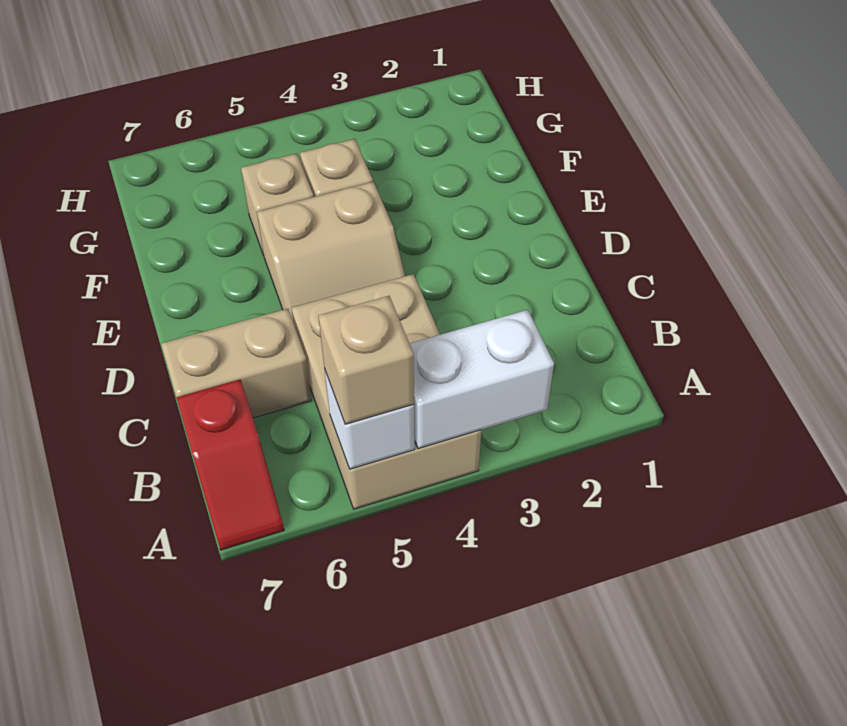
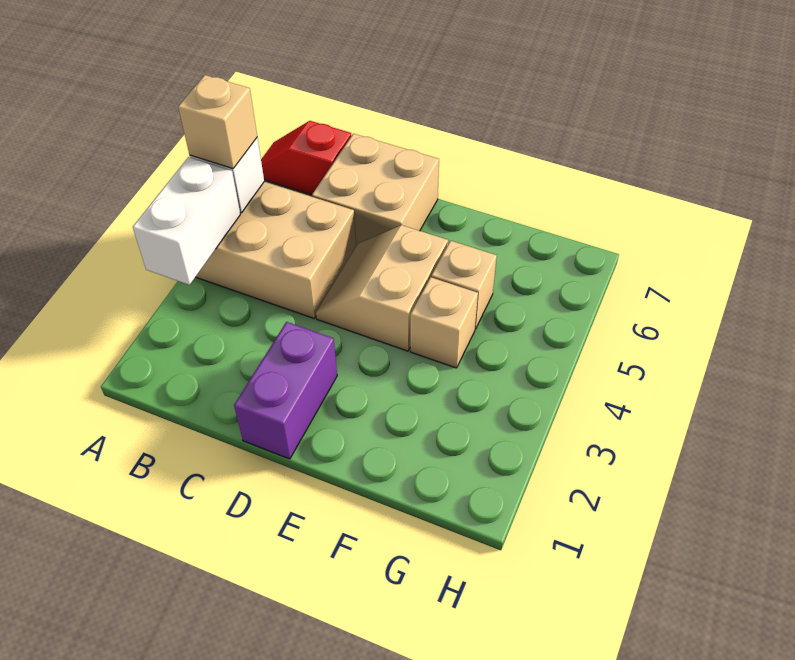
tan 1x2 brick [161,309,312,418] -> tan 2x2 brick [312,134,439,246]
none -> purple 1x2 brick [234,322,337,459]

